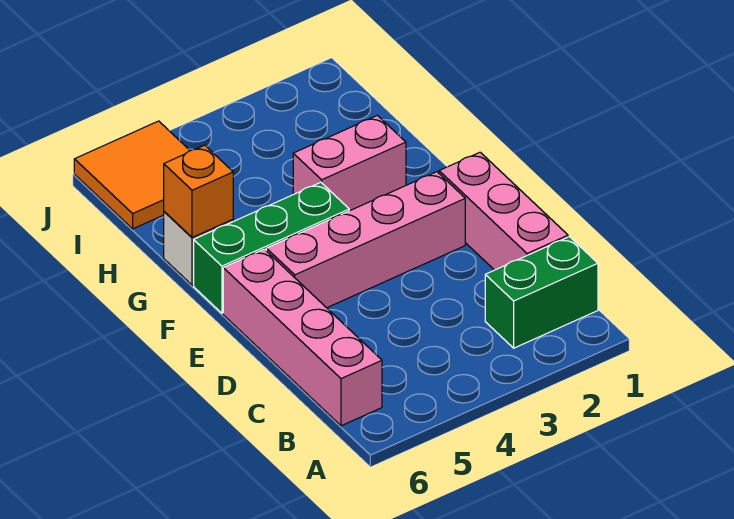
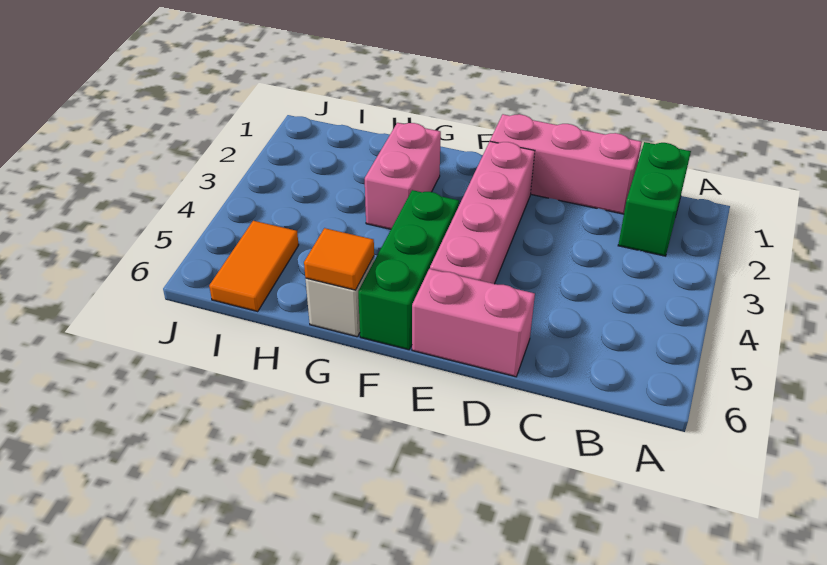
pink 1x4 brick [223,249,382,426] -> pink 1x2 brick [412,269,535,377]
orange 1x1 brick [164,145,233,237] -> orange 1x1 tile [304,228,374,290]
orange 2x2 tile [74,121,190,229] -> orange 1x2 tile [209,221,298,311]

